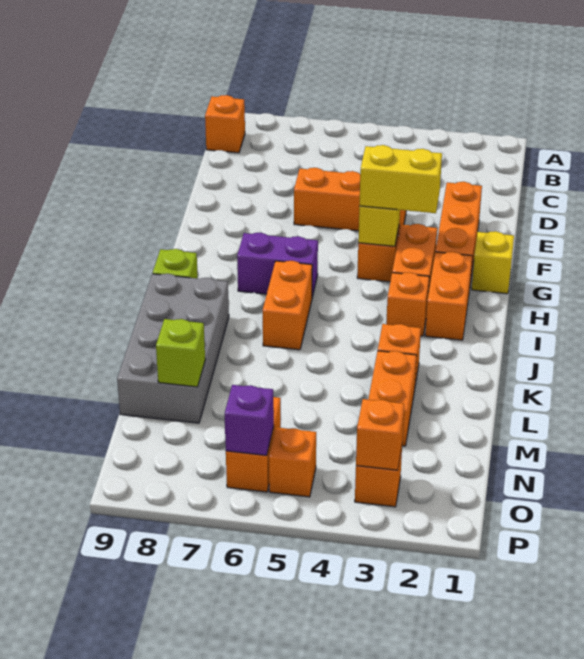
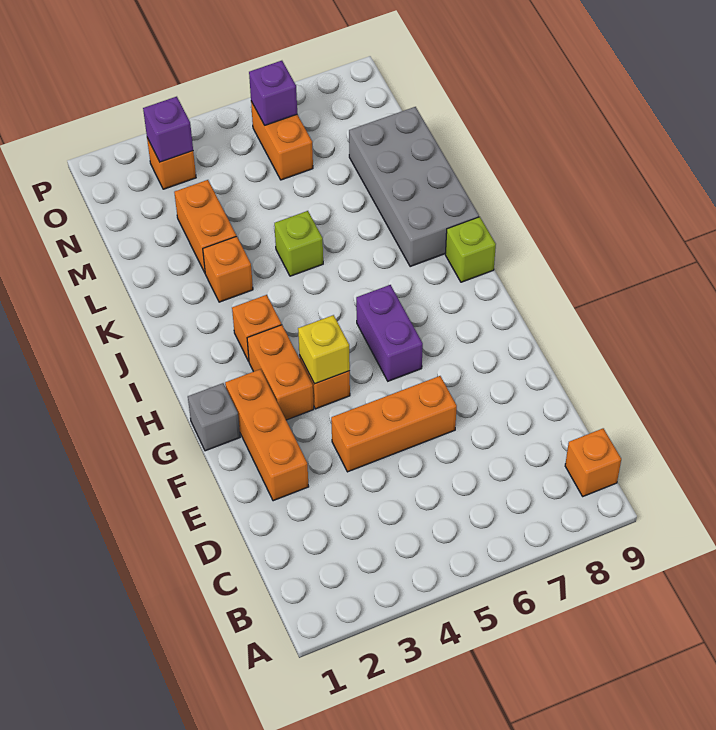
yellow 1x1 brick [472,231,514,294] -> grey 1x1 brick [188,383,240,451]
yellow 1x2 brick [359,145,442,213] -> none
orange 1x2 brick [425,252,472,340] -> none
purple 1x2 brick [237,233,318,297] -> purple 1x2 brick turned to [356,285,423,381]
orange 1x2 brick [263,261,312,350] -> none
lime 1x1 brick [156,319,205,387] -> lime 1x1 brick moved to [274,211,323,276]
orange 1x1 brick [356,399,404,470] -> purple 1x1 brick [143,97,193,162]
orange 1x1 brick [269,427,316,497] -> none

